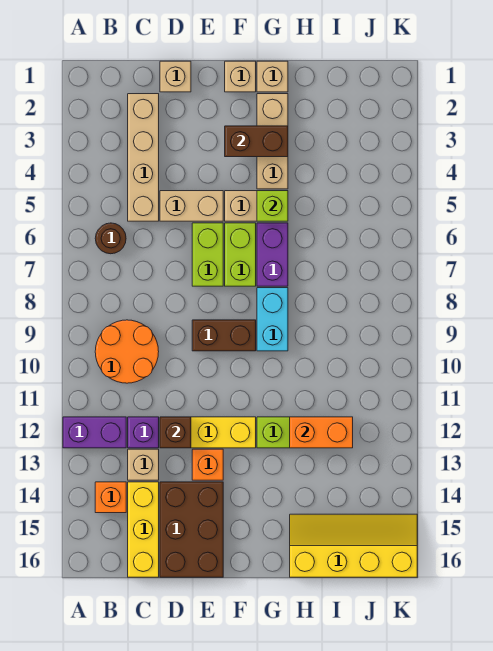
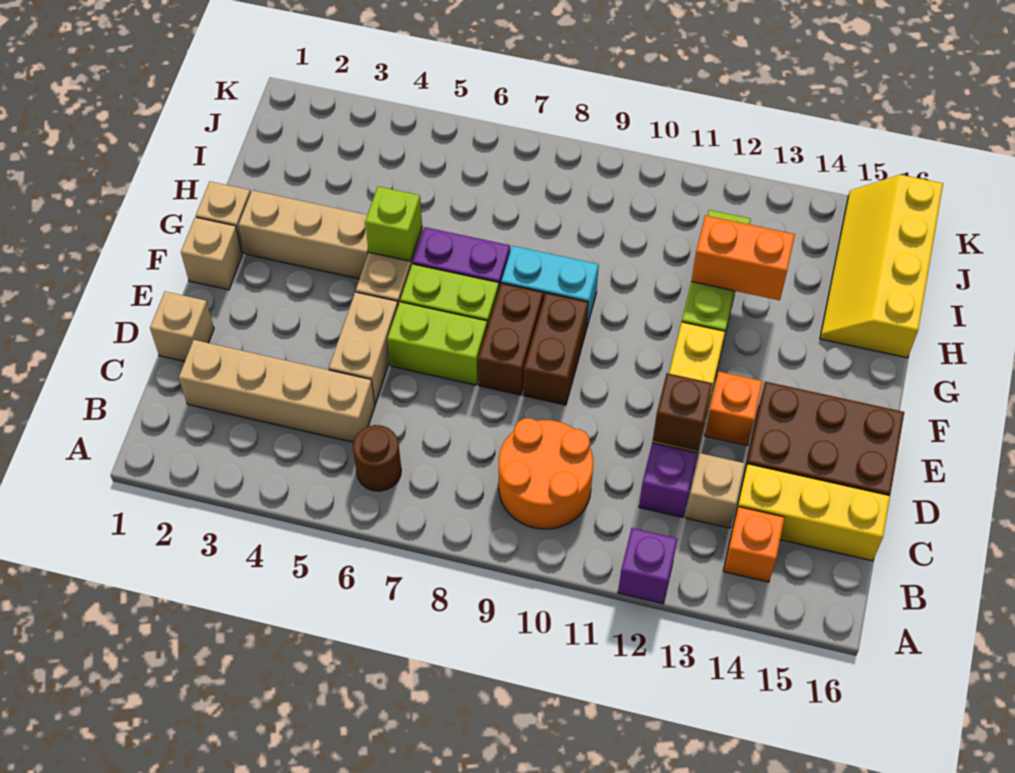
purple 1x2 brick [63,417,126,448] -> purple 1x1 brick [618,528,677,604]
brown 1x2 brick [225,126,288,157] -> brown 1x2 brick moved to [478,283,543,395]
orange 1x2 brick [290,417,353,448] -> orange 1x2 brick turned to [691,215,795,300]

